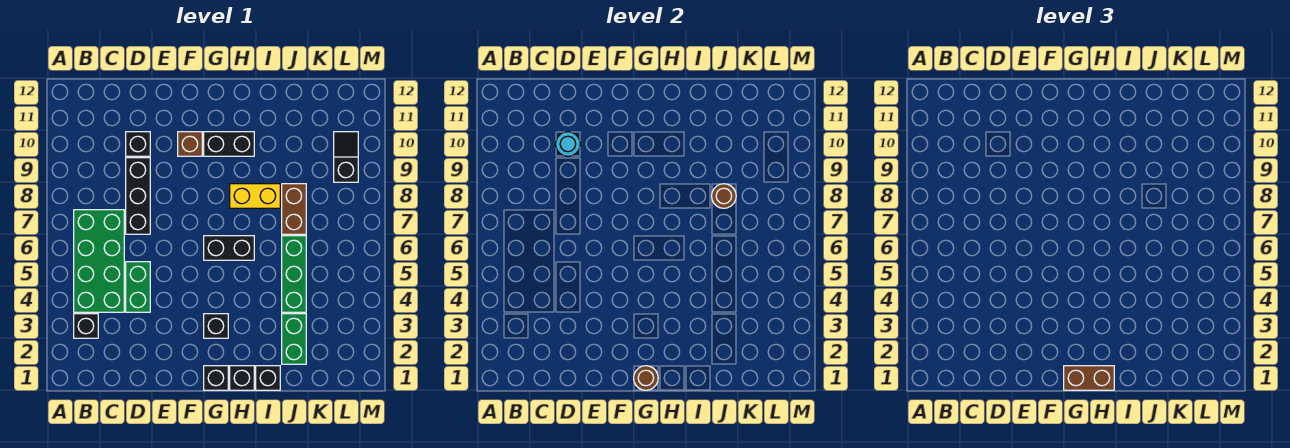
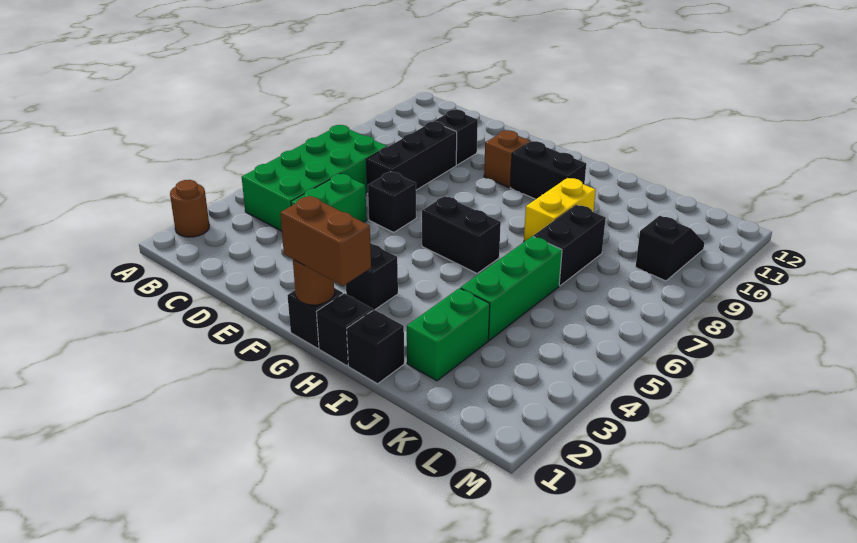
black 1x1 brick [74,314,98,338] -> black 1x1 brick moved to [368,172,416,232]
cyan 1x1 round brick [556,132,580,156] -> none
yellow 1x2 brick [230,184,280,208] -> yellow 1x2 brick turned to [524,178,596,242]
brown 1x2 brick [282,184,306,234] -> black 1x2 brick [533,205,606,286]
brown 1x1 round brick [712,184,736,208] -> brown 1x1 round brick moved to [170,180,209,237]

